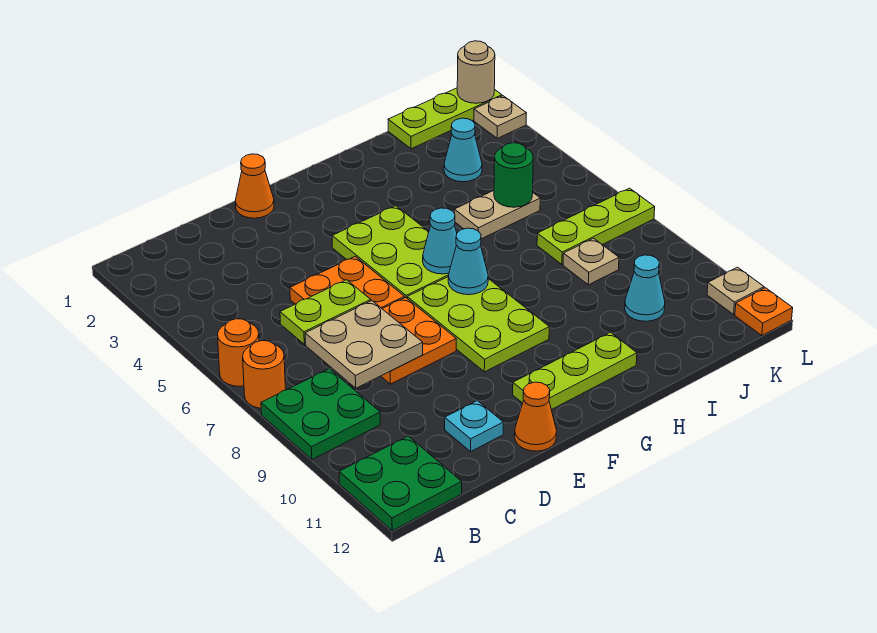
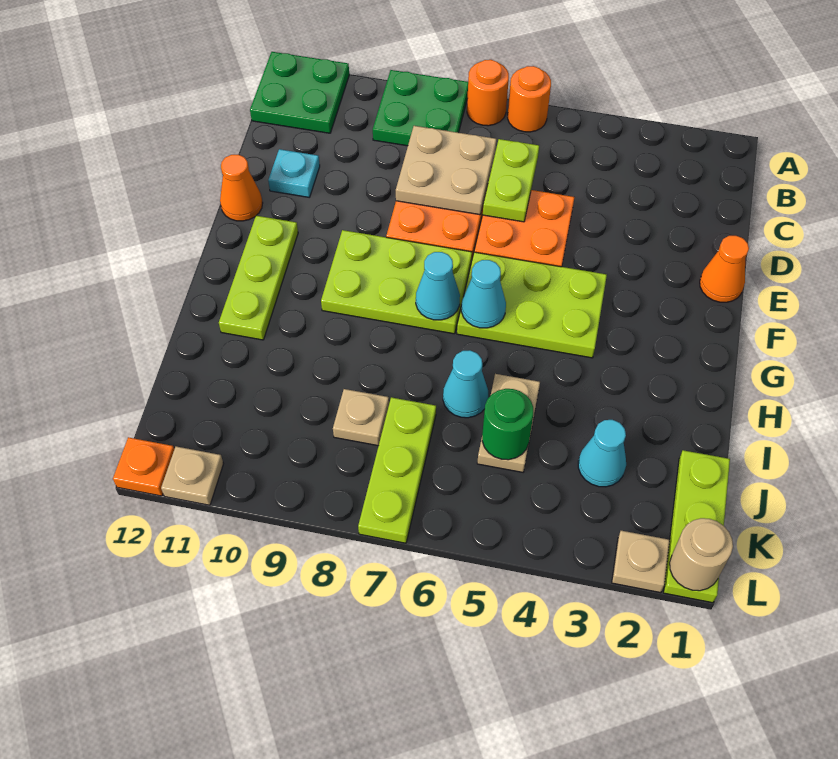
cyan 1x1 cone [625,255,665,321] -> cyan 1x1 cone moved to [443,350,488,418]

